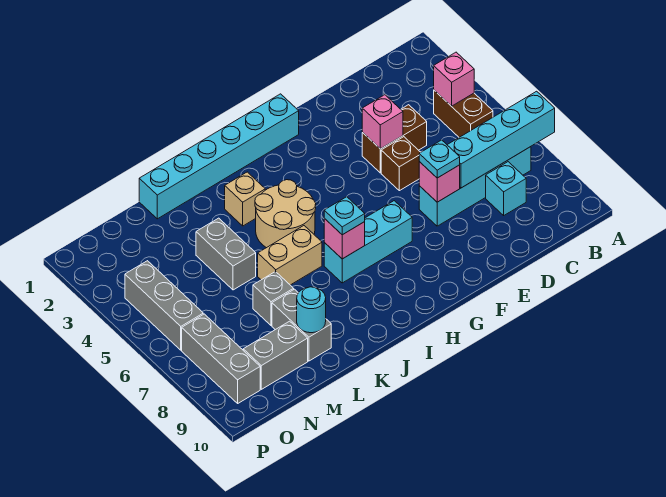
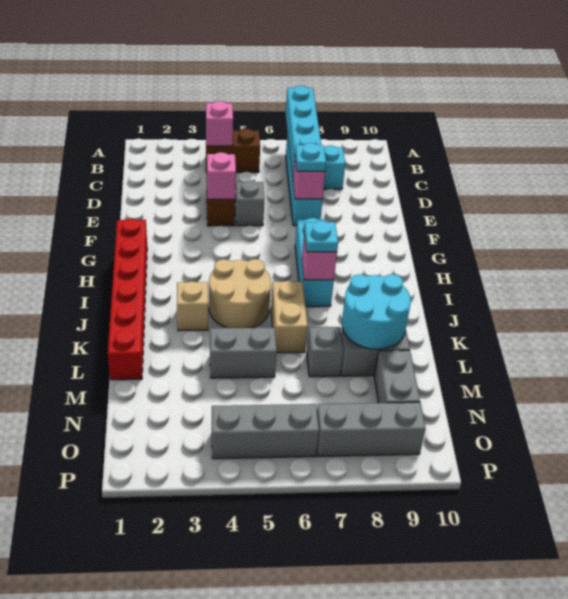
brown 1x1 brick [381,137,421,191] -> grey 1x1 brick [235,180,264,226]
cyan 1x6 brick [139,94,299,219] -> red 1x6 brick [108,219,147,380]
cyan 1x1 round brick [297,287,326,333] -> cyan 2x2 round brick [342,274,411,349]

